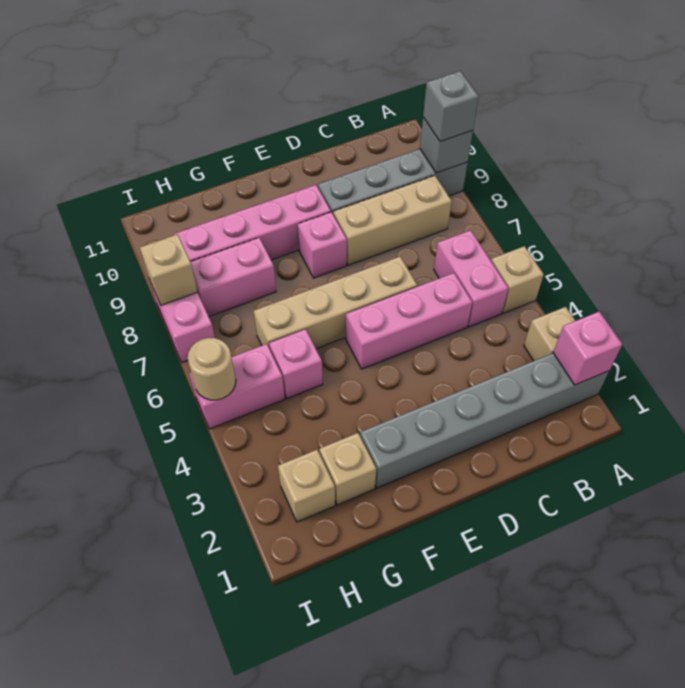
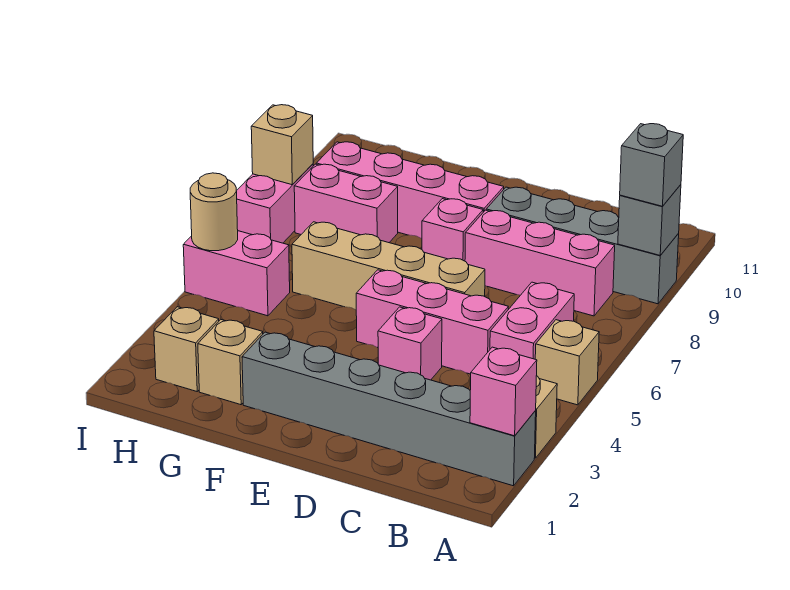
tan 1x3 brick [333,176,452,265] -> pink 1x3 brick [465,210,615,316]
pink 1x1 brick [269,329,323,398] -> pink 1x1 brick moved to [378,307,442,380]

